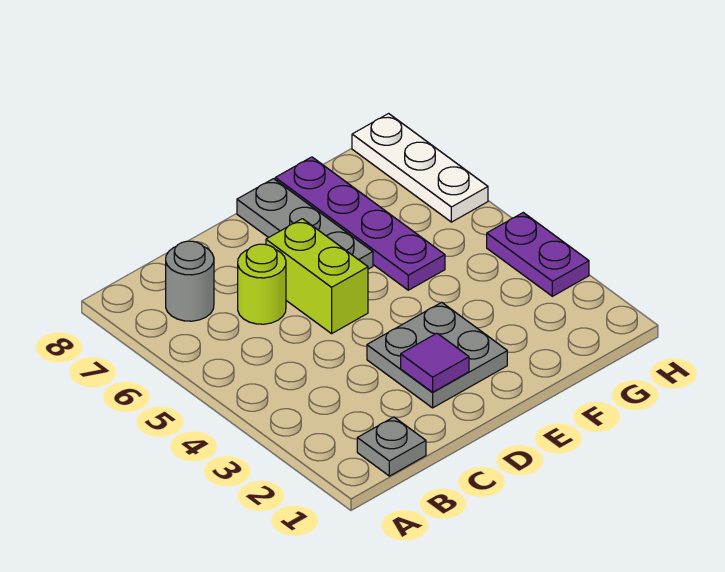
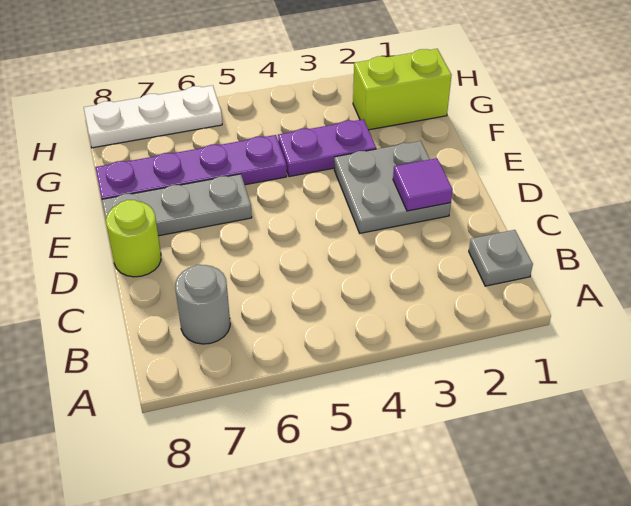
lime 1x1 round brick [238,244,286,324] -> lime 1x1 round brick moved to [106,200,161,277]
lime 1x2 brick [266,219,368,334] -> lime 1x2 brick moved to [353,49,452,130]
purple 1x2 plate [487,213,589,296] -> purple 1x2 plate moved to [278,119,376,177]

